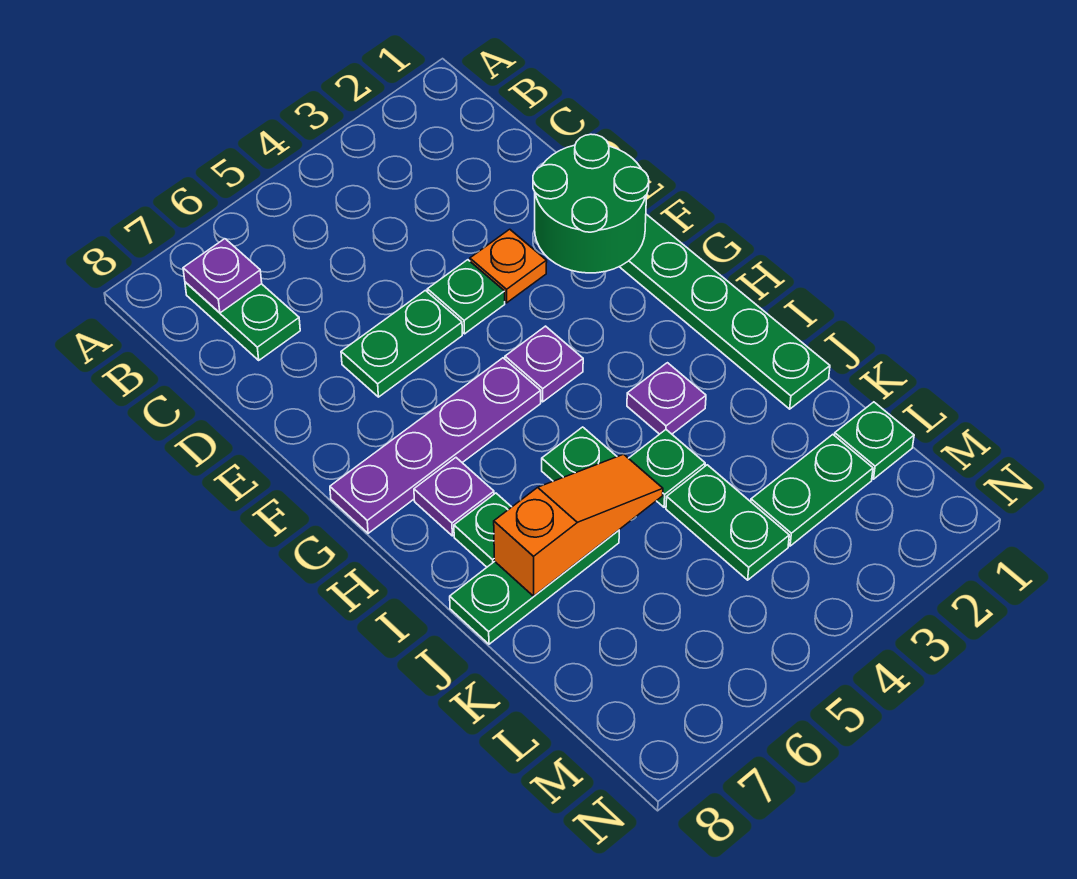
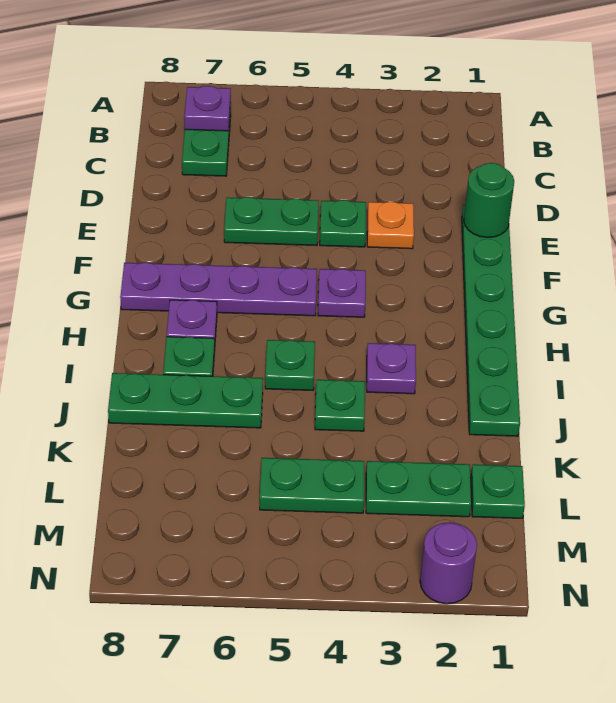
green 2x2 round brick [533,134,649,273] -> green 1x1 round brick [464,163,514,238]
orange 1x3 slope [494,454,663,596] -> none
green 1x2 plate [666,465,789,580] -> green 1x2 plate turned to [260,458,364,513]
none -> purple 1x1 round brick [420,522,477,604]

